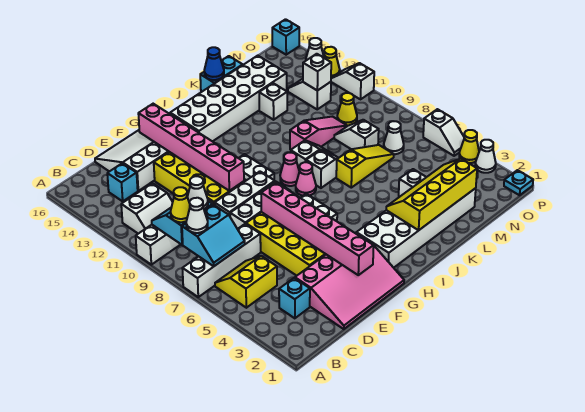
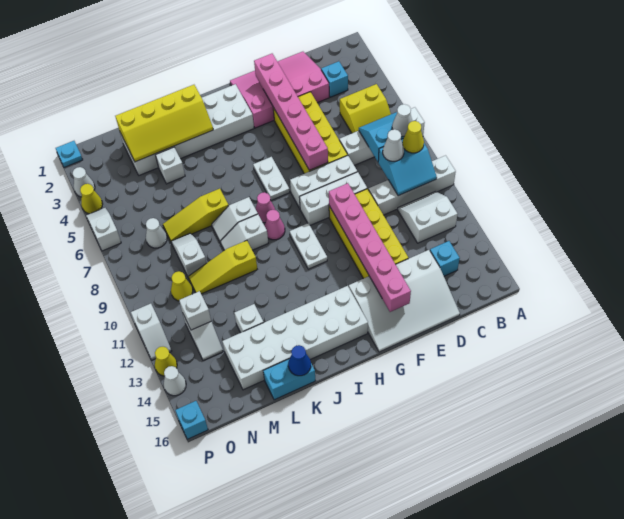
pink 1x3 slope [290,117,347,150] -> yellow 1x3 slope [188,240,257,294]
white 1x2 slope [334,120,379,149] -> white 1x2 slope turned to [171,233,206,276]

